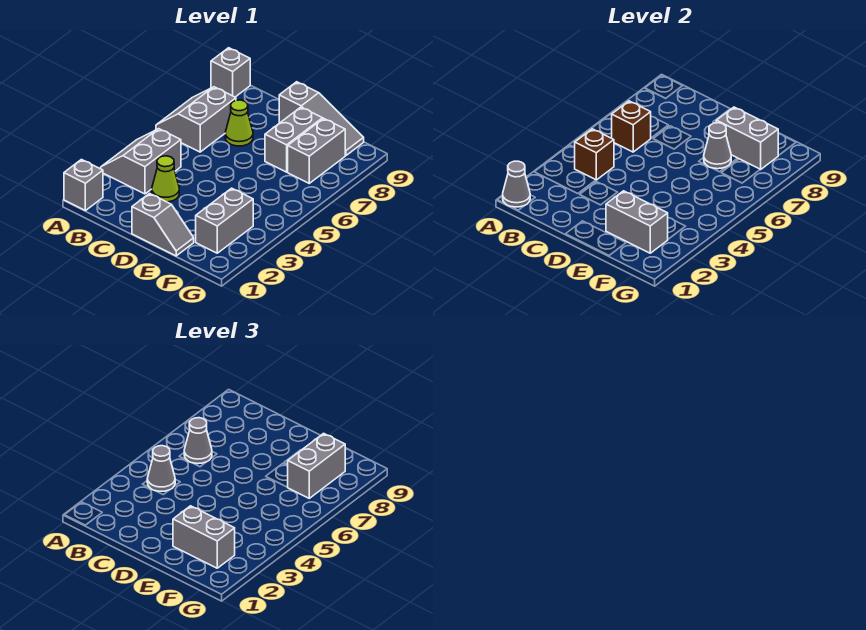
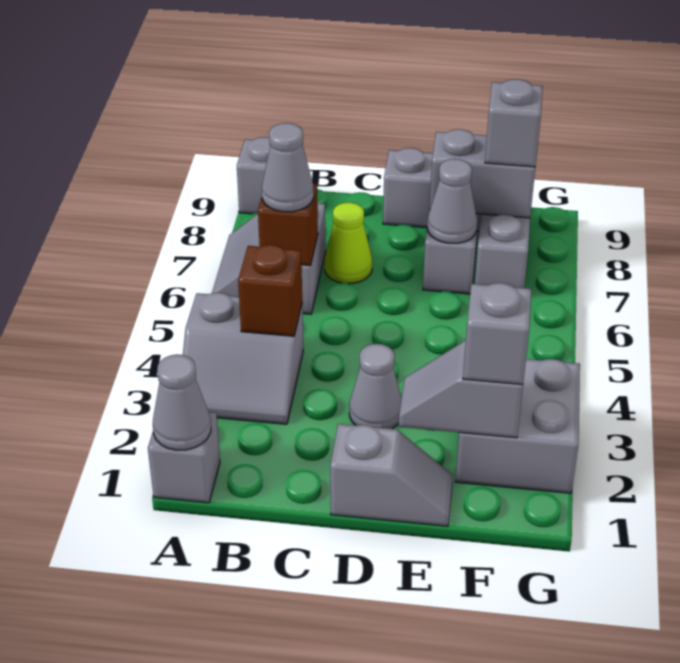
grey 2x2 slope [101,129,181,194] -> grey 2x2 slope turned to [183,293,303,424]
grey 1x1 cone [147,446,175,491] -> grey 1x1 cone moved to [349,344,402,429]
lime 1x1 cone [152,156,179,202] -> none
grey 1x2 brick [606,191,668,253] -> grey 1x2 slope [399,340,523,438]
grey 1x2 brick [173,506,235,568] -> grey 1x1 brick [463,283,532,384]
grey 1x2 brick [196,188,253,253] -> grey 2x2 brick [455,359,580,493]
grey 1x2 brick [288,433,345,498] -> grey 1x1 brick [485,79,543,167]

